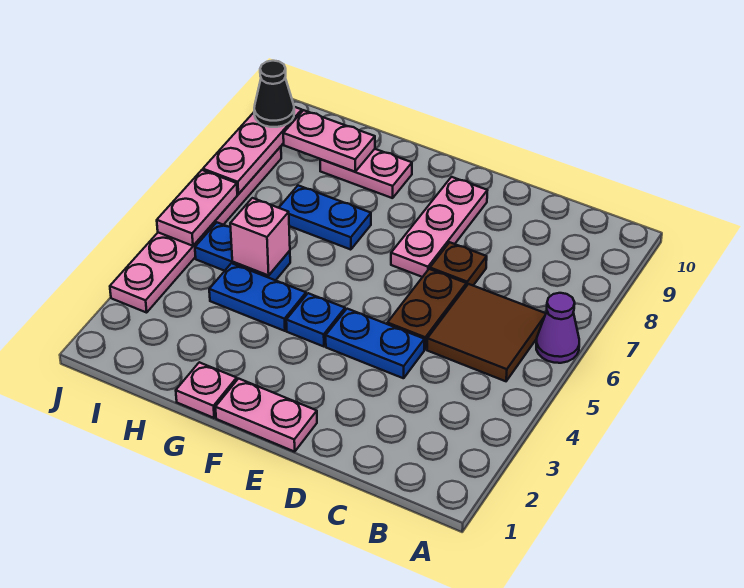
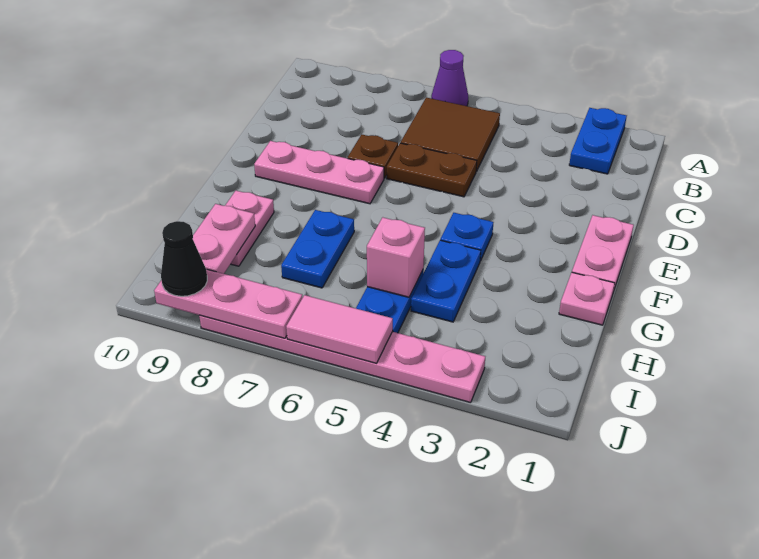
blue 1x2 plate [326,309,424,378] -> blue 1x2 plate moved to [569,108,627,174]
pink 1x2 plate [157,170,237,246] -> pink 1x2 tile [286,295,393,363]

